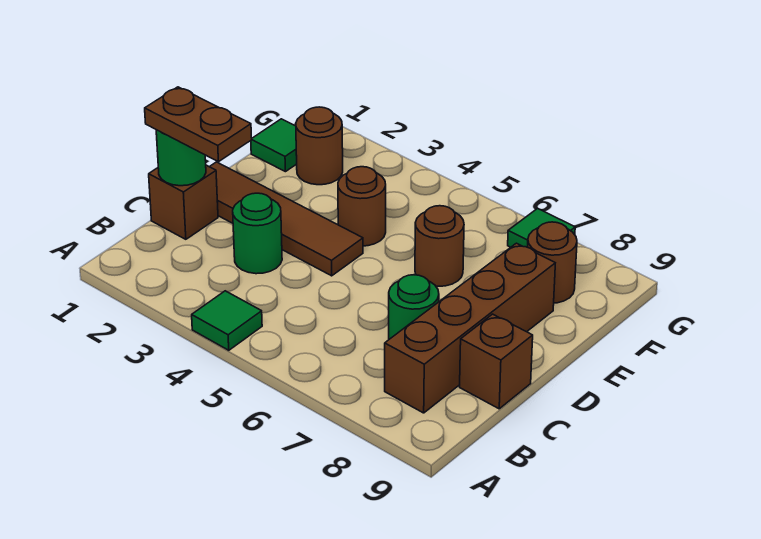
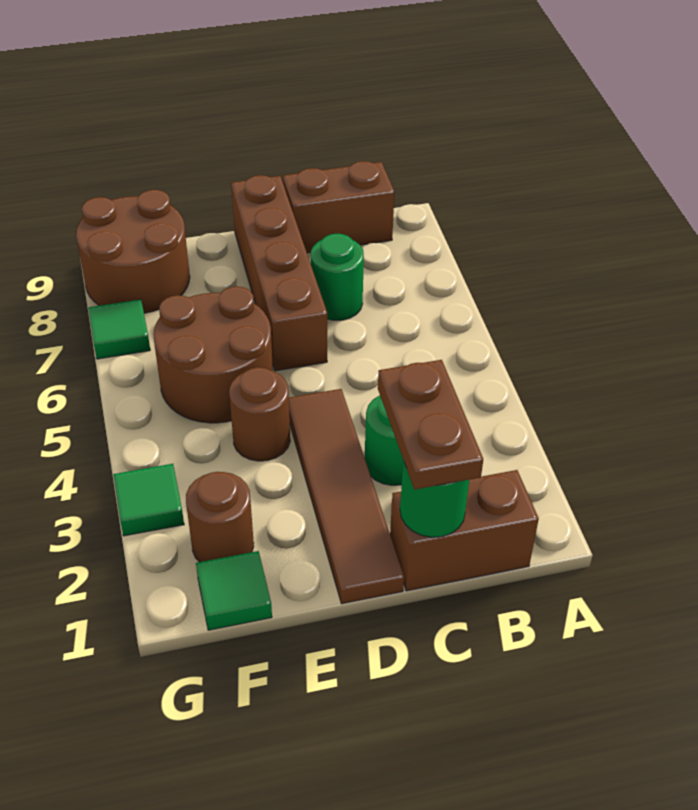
green 1x1 tile [192,291,262,350] -> green 1x1 tile moved to [113,464,184,536]
brown 1x4 brick [385,243,555,413] -> brown 1x4 brick turned to [231,175,327,371]
brown 1x1 brick [149,165,218,239] -> brown 1x2 brick [390,470,539,591]
brown 1x1 brick [460,314,533,409] -> brown 1x2 brick [283,161,395,253]
brown 1x1 round brick [415,206,464,286] -> brown 2x2 round brick [153,286,273,423]
brown 1x1 round brick [528,222,577,303] -> brown 2x2 round brick [76,190,190,313]

